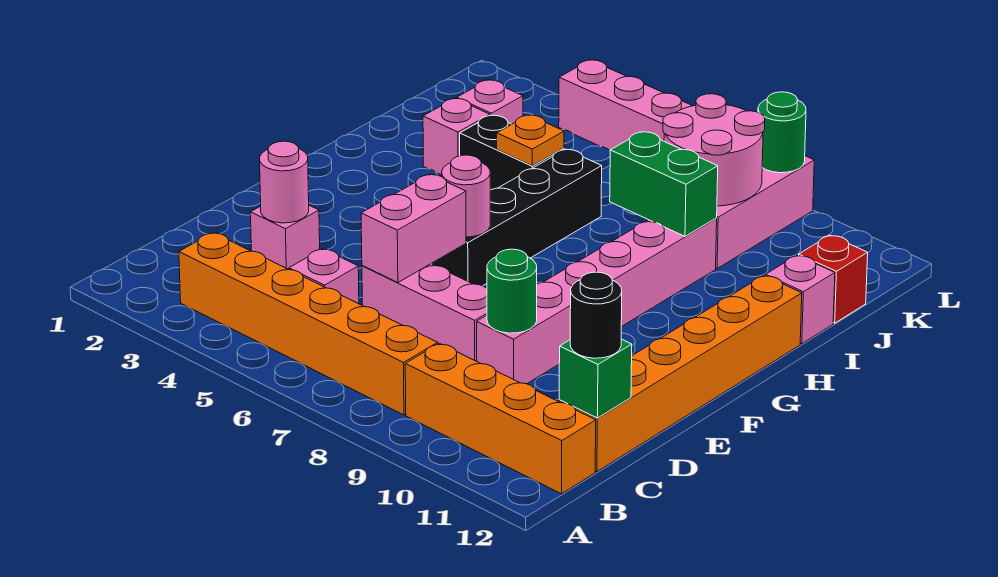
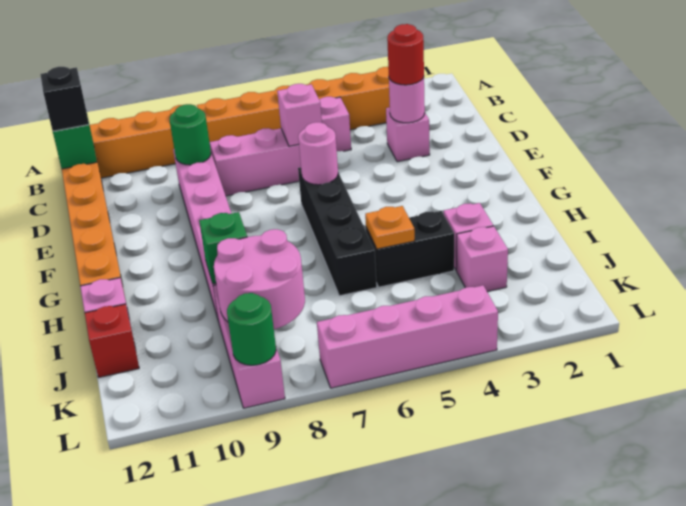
black 1x1 round brick [570,272,622,358] -> black 1x1 brick [40,67,89,131]
none -> red 1x1 round brick [387,24,424,85]
pink 1x2 brick [361,174,466,283] -> pink 1x1 brick [277,84,322,146]
green 1x2 brick [610,132,718,236] -> green 1x1 brick [199,212,247,284]

